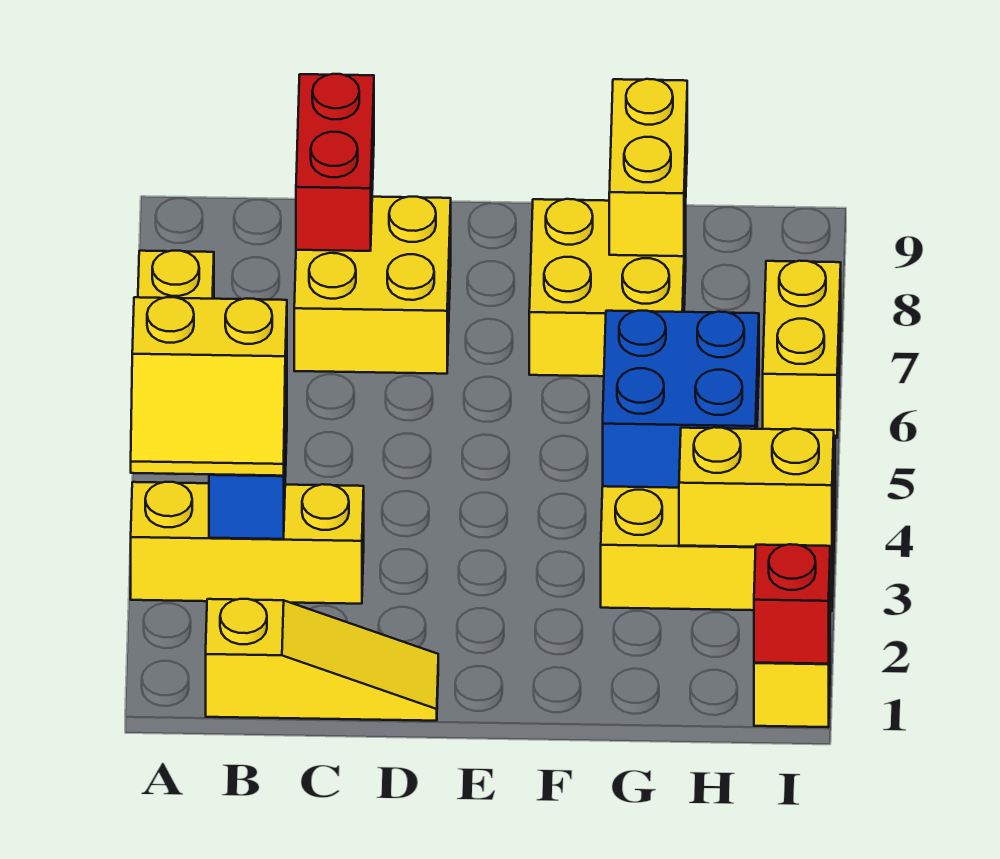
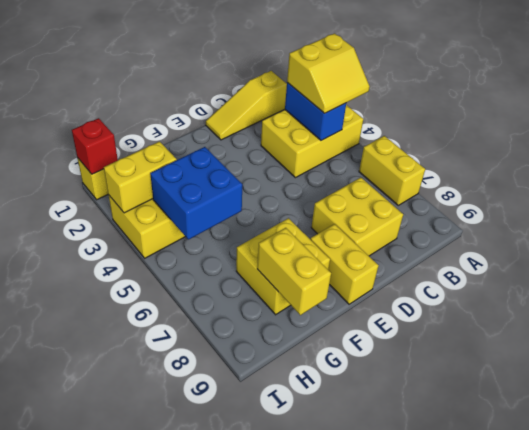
yellow 1x3 brick [131,482,364,604] -> yellow 2x3 brick [261,105,363,178]
yellow 2x2 slope [131,297,287,476] -> yellow 2x2 slope turned to [287,33,370,113]
red 1x2 brick [296,74,374,251] -> none
yellow 1x2 brick [763,261,841,438] -> yellow 1x2 brick moved to [310,224,378,304]

